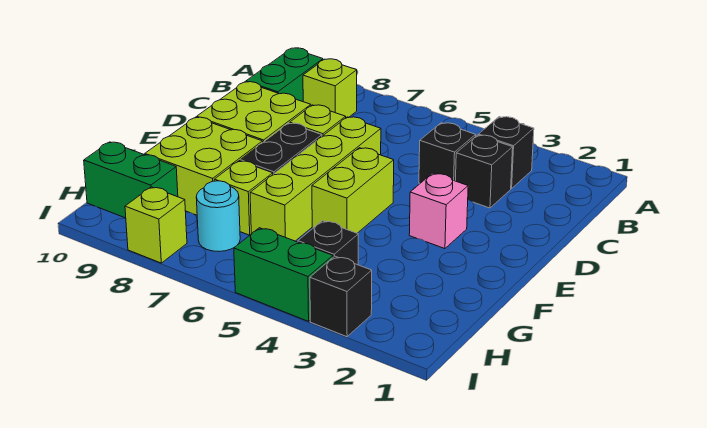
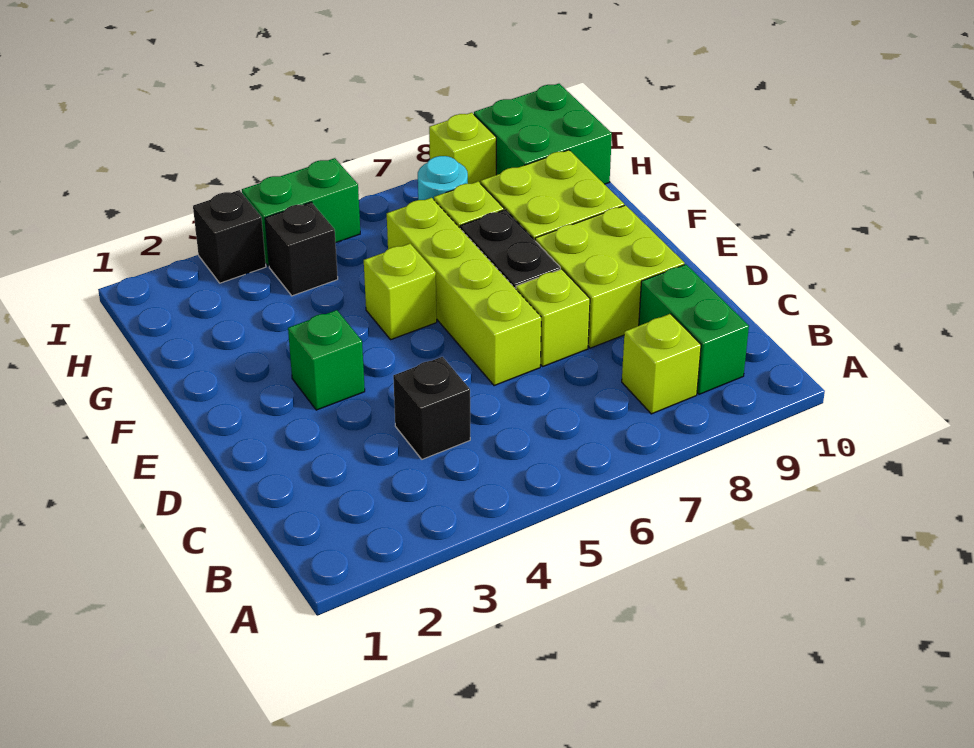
black 1x1 brick [478,117,534,189] -> none
black 1x1 brick [456,135,513,208] -> none
pink 1x1 brick [409,173,468,249] -> green 1x1 brick [288,310,365,410]
lime 1x2 brick [312,148,394,233] -> lime 1x1 brick [364,244,437,339]
green 1x2 brick [84,142,178,218] -> green 2x2 brick [474,84,612,184]

